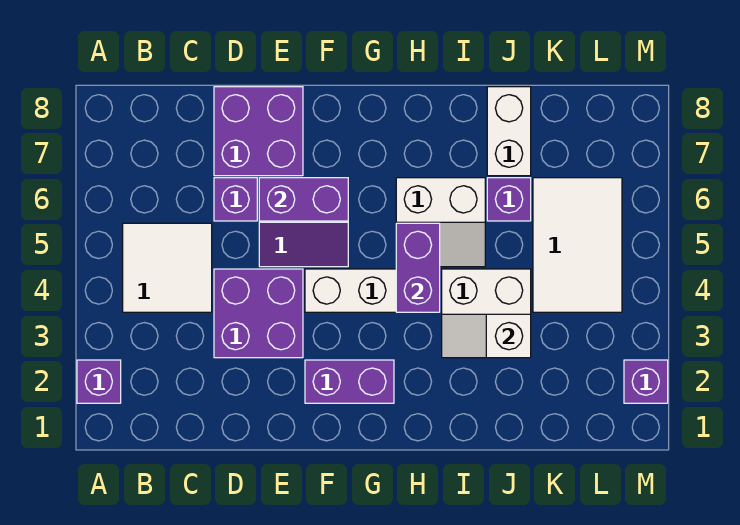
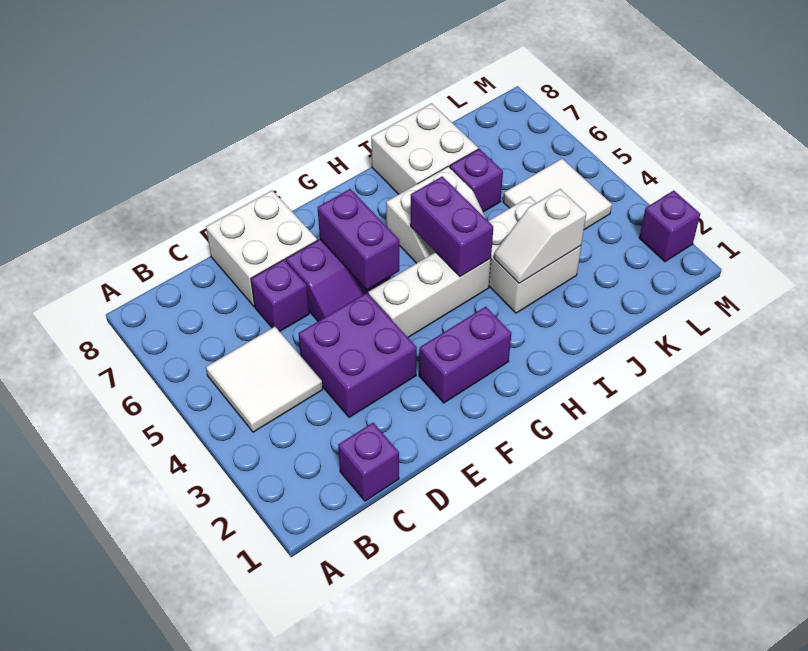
purple 1x1 brick [77,360,121,403] -> purple 1x1 brick moved to [338,423,399,501]
purple 2x2 brick [214,87,303,176] -> white 2x2 brick [206,190,317,306]
purple 1x2 brick [259,178,348,221] -> purple 1x2 brick turned to [318,189,399,290]
white 1x2 brick [487,87,531,176] -> white 2x2 brick [371,103,478,194]
white 2x3 tile [533,178,622,312] -> white 2x2 tile [503,159,612,230]

